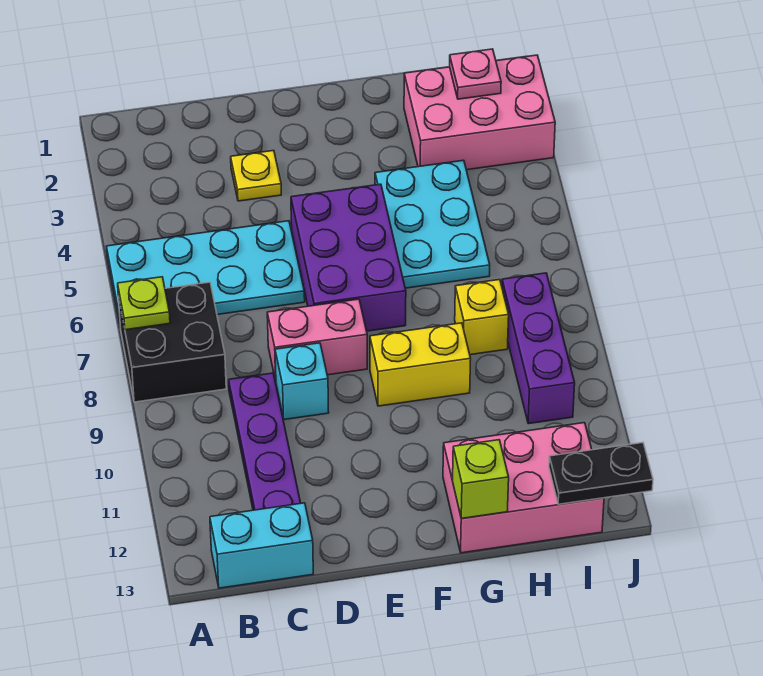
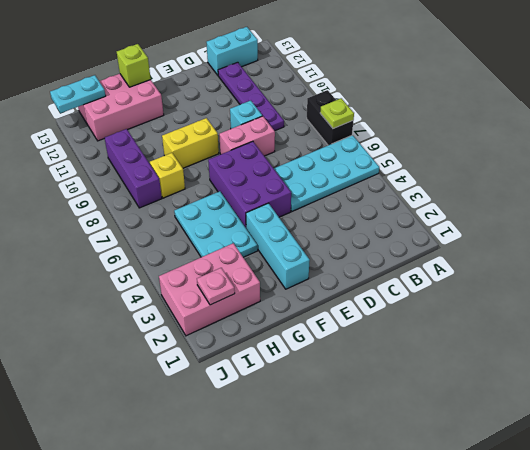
black 2x2 brick [118,282,226,402] -> black 1x2 brick [307,90,353,145]
yellow 1x1 plate [231,150,281,201] -> none
none -> cyan 1x3 brick [246,203,310,289]
black 1x2 plate [549,443,653,504] -> cyan 1x2 plate [50,75,106,113]

